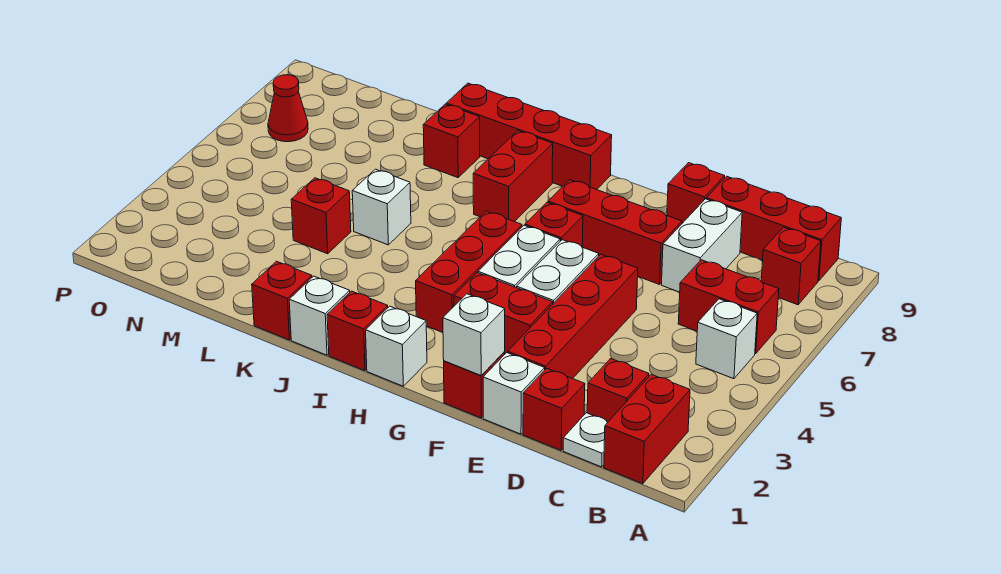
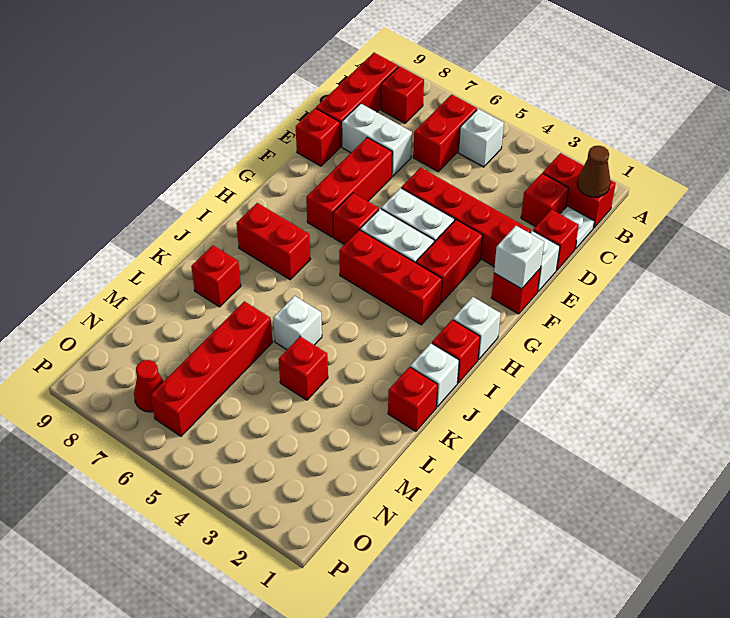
none -> brown 1x1 cone [577,146,610,197]
red 1x4 brick [446,83,612,190] -> red 1x4 brick moved to [150,301,273,436]

